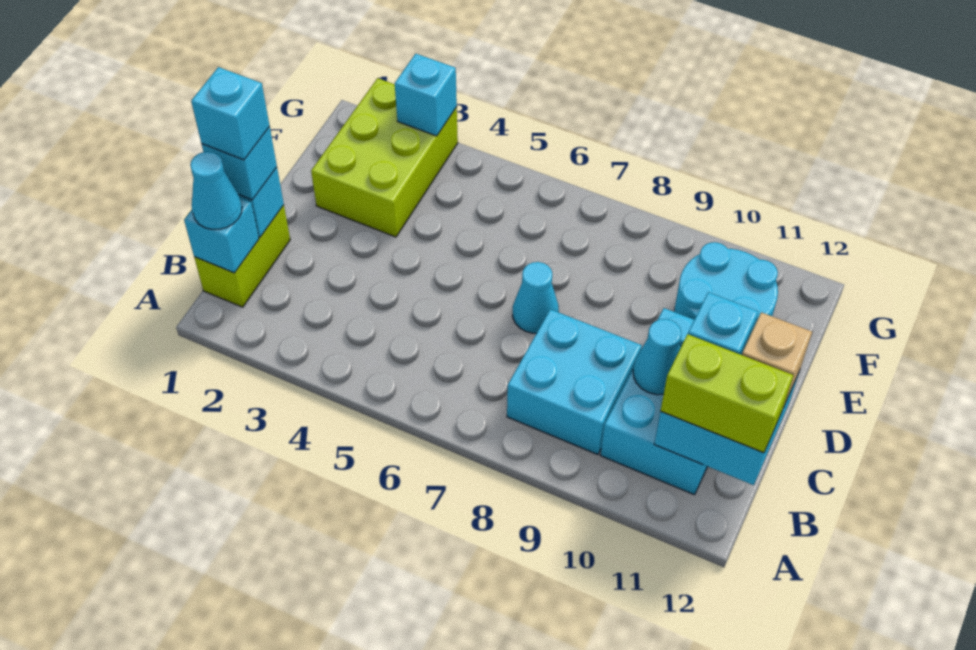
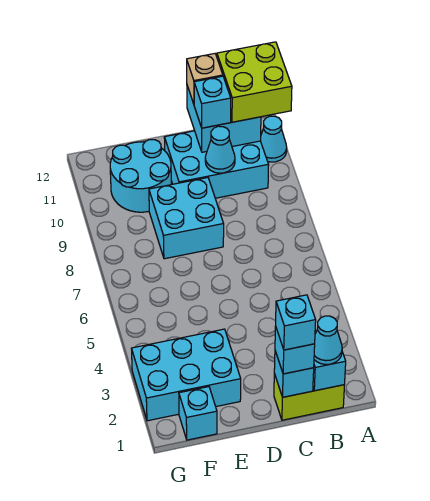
cyan 2x2 brick [507,309,642,455] -> cyan 2x2 brick moved to [149,178,224,259]
lime 1x2 brick [661,334,794,453] -> lime 2x2 brick [217,42,292,122]
cyan 1x1 cone [513,262,559,333] -> cyan 1x1 cone moved to [261,116,287,162]
lime 2x3 brick [311,78,458,237] -> cyan 2x3 brick [131,329,241,421]
cyan 1x1 brick [394,54,457,136] -> cyan 1x1 brick moved to [179,387,217,440]

